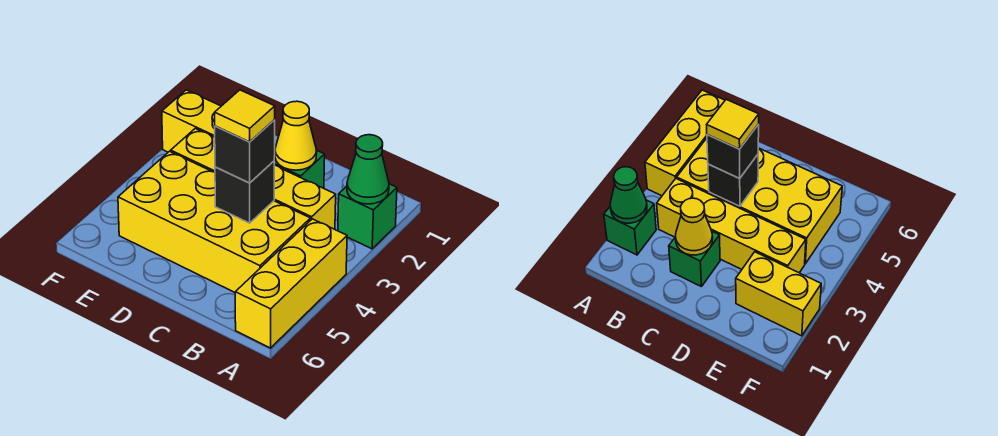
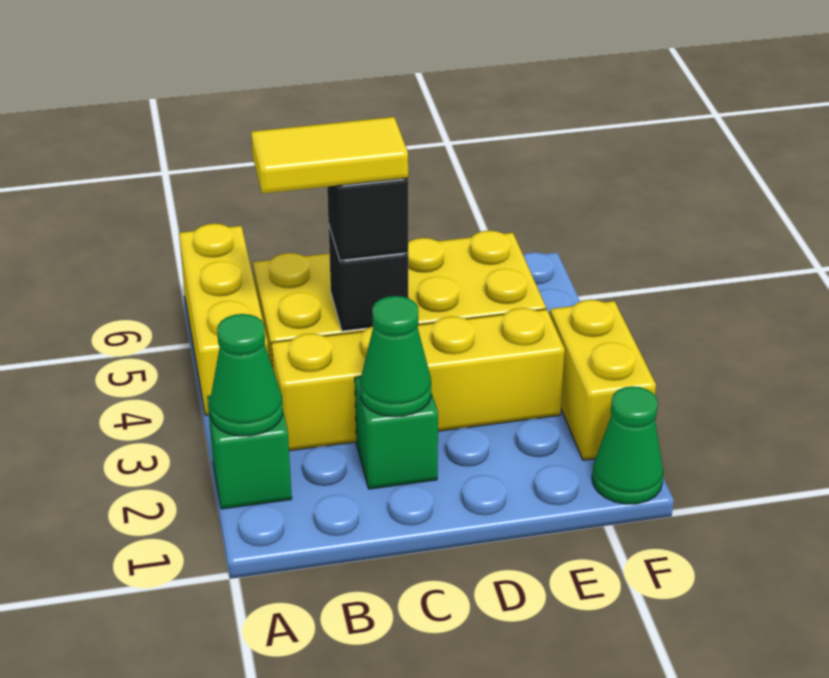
yellow 1x1 cone [275,101,317,170] -> green 1x1 cone [360,296,431,417]
yellow 1x1 tile [215,90,275,142] -> yellow 1x2 tile [251,117,408,194]
yellow 1x2 brick [162,90,221,152] -> yellow 1x2 brick turned to [550,300,656,460]
none -> green 1x1 cone [592,386,663,504]

